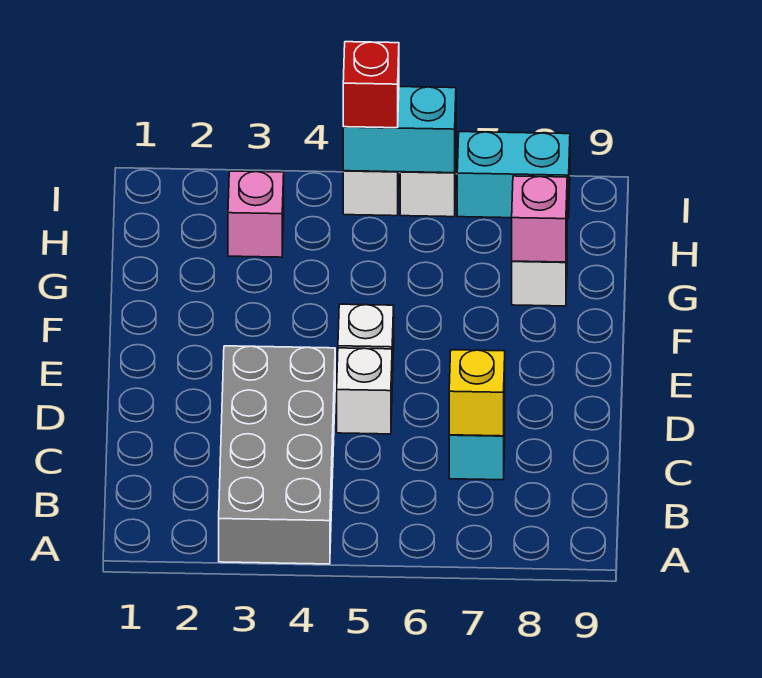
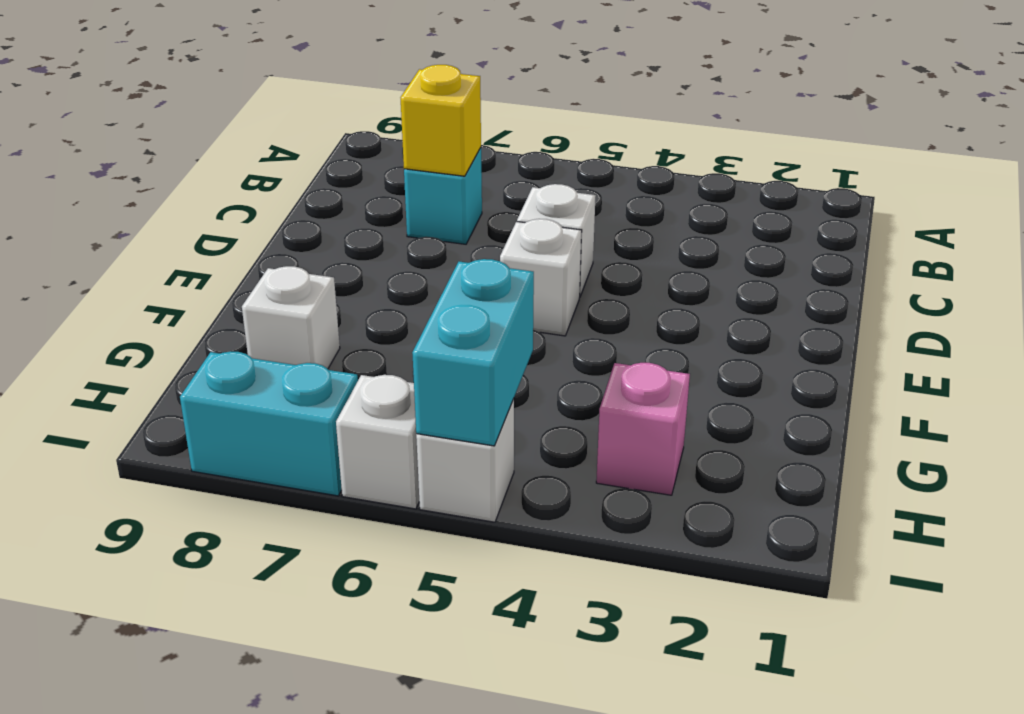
grey 2x4 brick [219,346,335,564] -> none
pink 1x1 brick [512,176,567,262] -> none
cyan 1x2 brick [343,87,456,173] -> cyan 1x2 brick turned to [412,259,534,446]
red 1x1 brick [343,42,399,128] -> none

